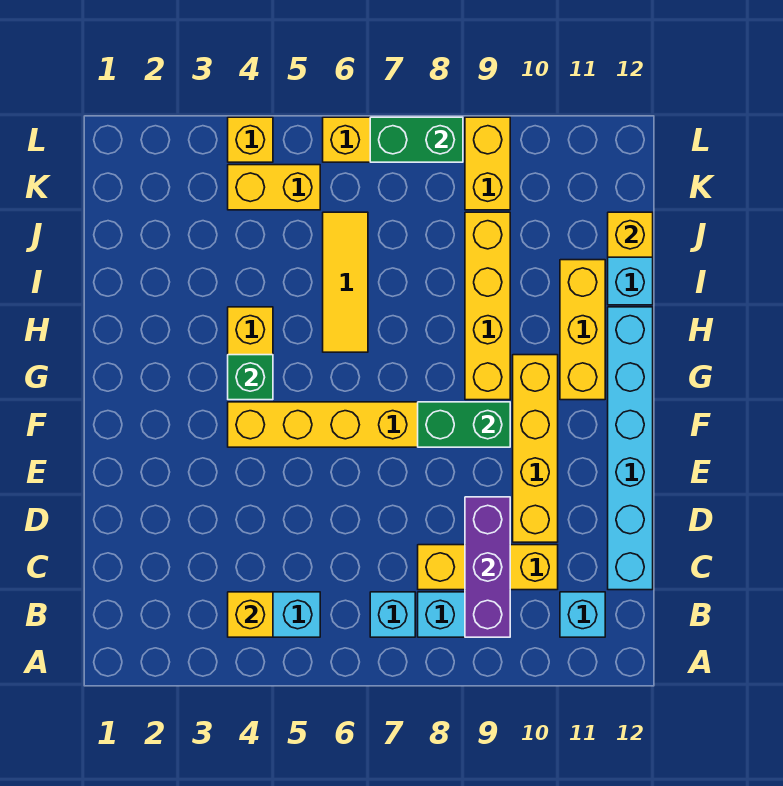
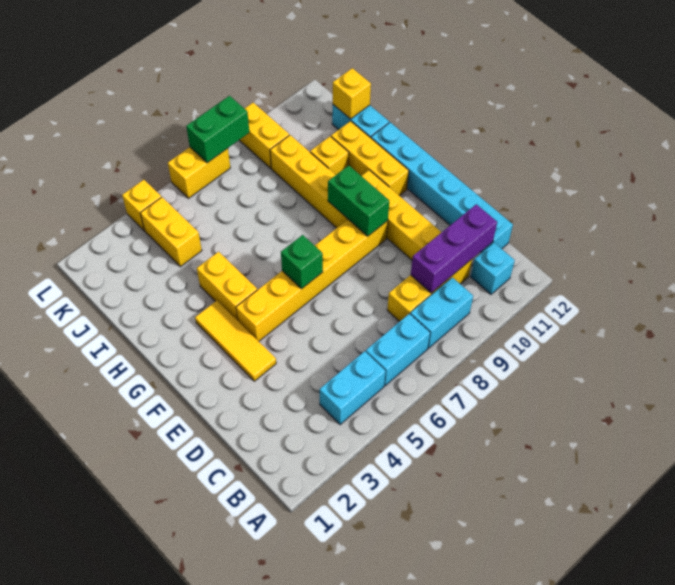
yellow 1x1 brick [228,592,273,637] -> yellow 1x1 brick moved to [310,136,349,175]
cyan 1x1 brick [370,592,415,637] -> cyan 1x2 brick [366,314,430,386]
purple 1x3 brick [465,497,510,637] -> purple 1x3 brick turned to [411,204,497,293]
green 1x2 brick [418,402,510,447] -> green 1x2 brick turned to [328,165,389,236]
green 1x1 brick [228,355,273,400] -> green 1x1 brick moved to [281,235,323,289]
yellow 1x3 tile [323,212,368,352] -> yellow 1x3 tile moved to [195,301,276,381]
yellow 1x2 brick [228,165,320,210] -> yellow 1x2 brick turned to [140,197,202,267]

